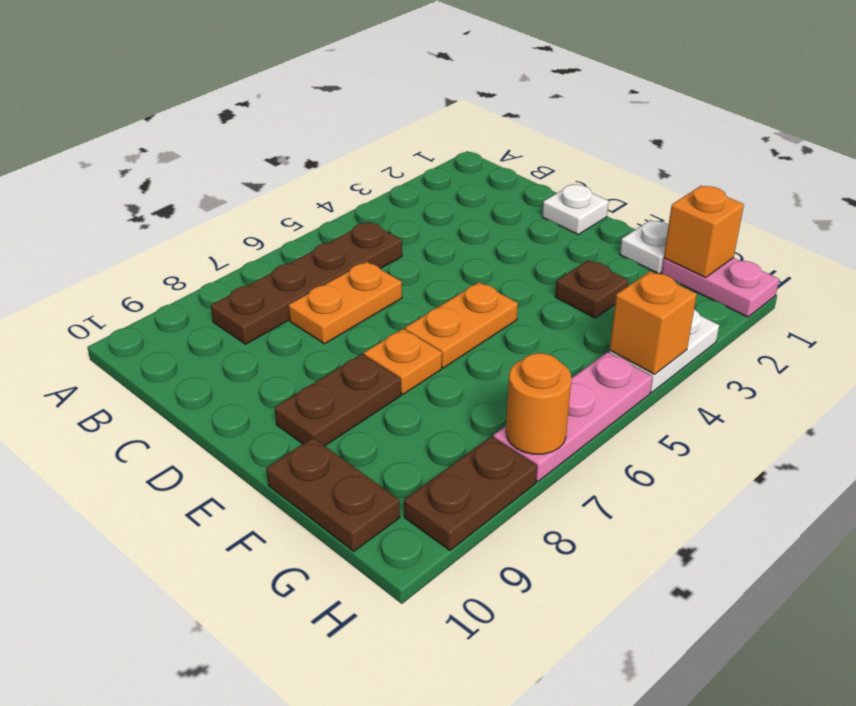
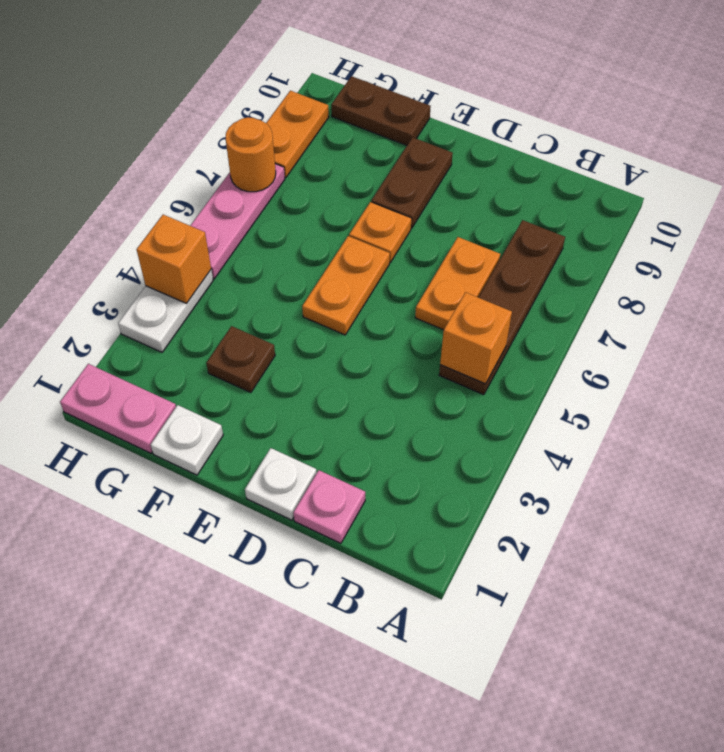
none -> pink 1x1 plate [293,470,365,543]
orange 1x1 brick [664,186,744,278] -> orange 1x1 brick moved to [440,292,512,384]
brown 1x2 plate [404,436,537,550] -> orange 1x2 plate [266,91,329,178]

